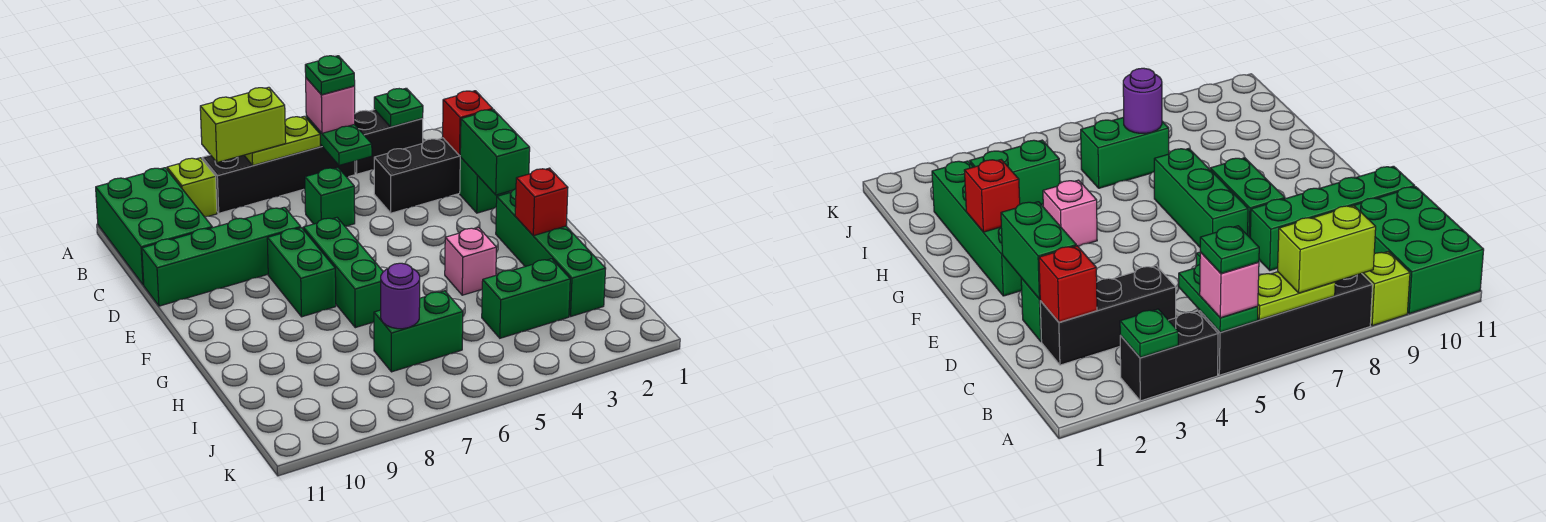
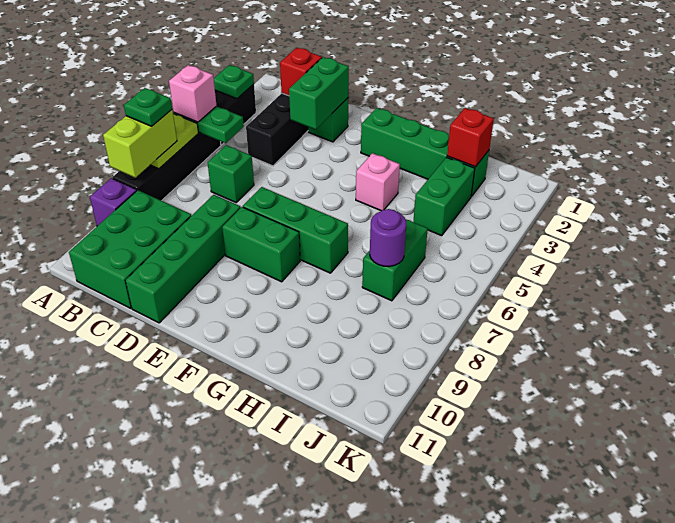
green 1x1 plate [305,56,355,95] -> green 1x1 plate moved to [124,88,172,126]
lime 1x1 brick [167,158,217,217] -> purple 1x1 brick [90,178,137,226]
green 2x3 brick [96,168,212,285] -> green 2x3 brick turned to [69,190,192,308]
green 1x2 brick [460,110,530,195] -> green 1x2 brick turned to [289,57,349,129]
red 1x1 brick [515,168,568,236] -> red 1x1 brick moved to [447,108,494,167]

